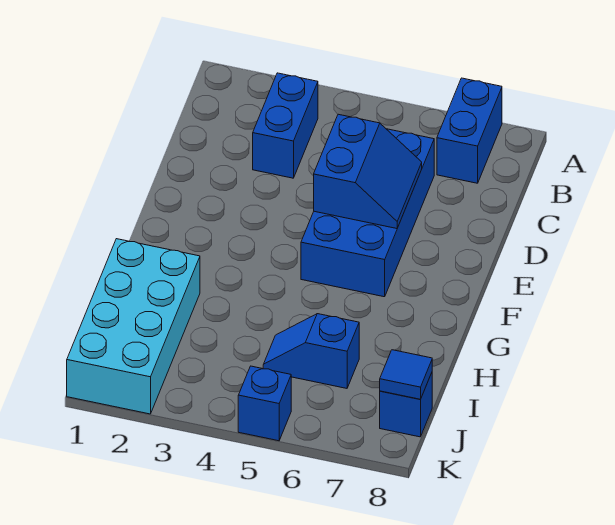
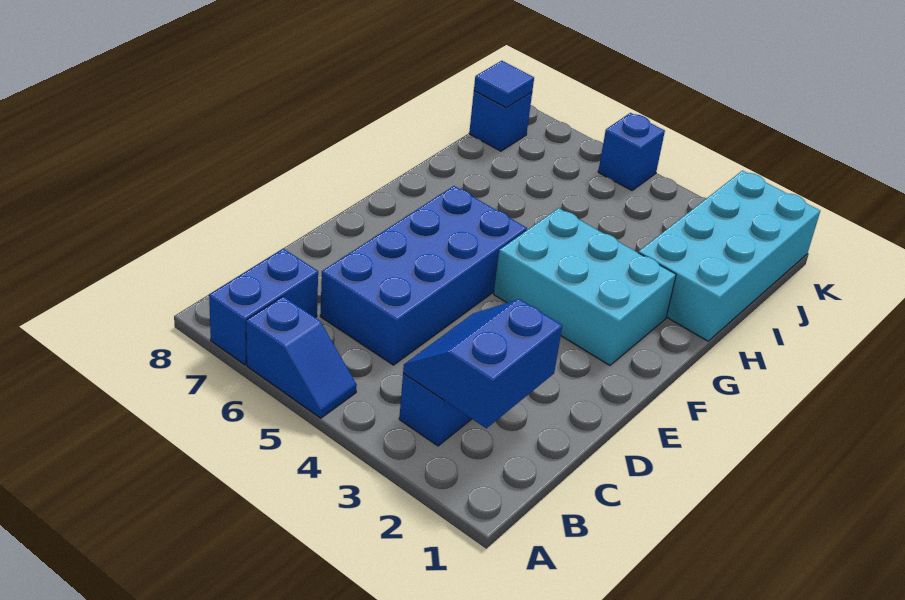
blue 2x2 slope [314,114,422,229] -> blue 2x2 slope moved to [403,299,562,428]
none -> cyan 2x3 brick [494,208,676,365]
blue 1x2 slope [263,314,359,388] -> blue 1x2 slope moved to [246,297,357,418]

